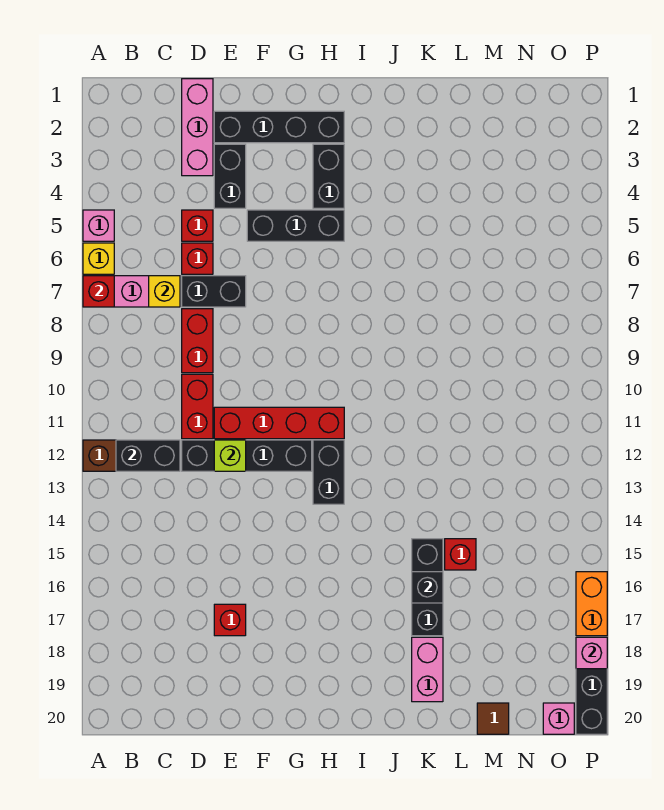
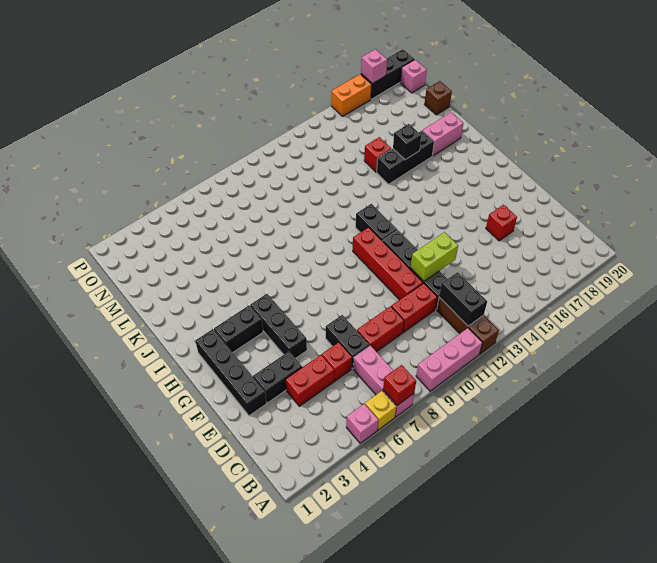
yellow 1x1 brick [149,276,180,307] -> none
pink 1x3 brick [182,79,213,176] -> pink 1x3 brick moved to [416,328,483,391]
red 1x1 brick [182,210,213,241] -> red 1x2 brick [285,355,334,406]
lime 1x1 brick [214,440,246,471] -> lime 1x2 brick [410,232,458,281]
black 1x2 brick [313,440,344,504] -> black 1x2 brick turned to [356,204,397,241]
brown 1x1 tile [477,703,509,734] -> brown 1x1 brick [425,81,452,115]

